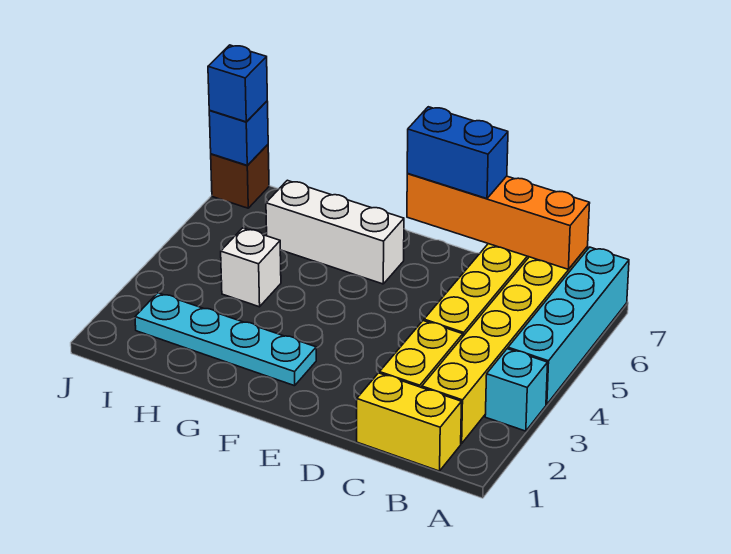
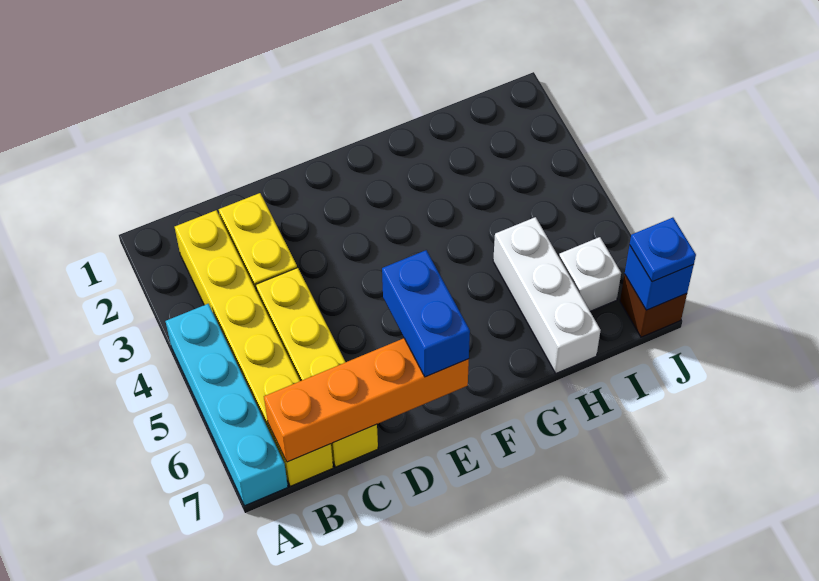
cyan 1x1 brick [485,349,548,431] -> none
yellow 1x2 brick [357,373,461,471] -> none
blue 1x2 brick [407,107,508,199] -> blue 1x2 brick turned to [382,250,470,377]
cyan 1x4 plate [135,293,316,386] -> none
white 1x3 brick [266,180,404,284] -> white 1x3 brick turned to [493,217,601,373]
white 1x1 brick [221,228,281,307] -> white 1x1 brick moved to [559,237,621,311]
blue 1x1 brick [208,45,267,122] -> blue 1x1 plate [630,218,696,282]

